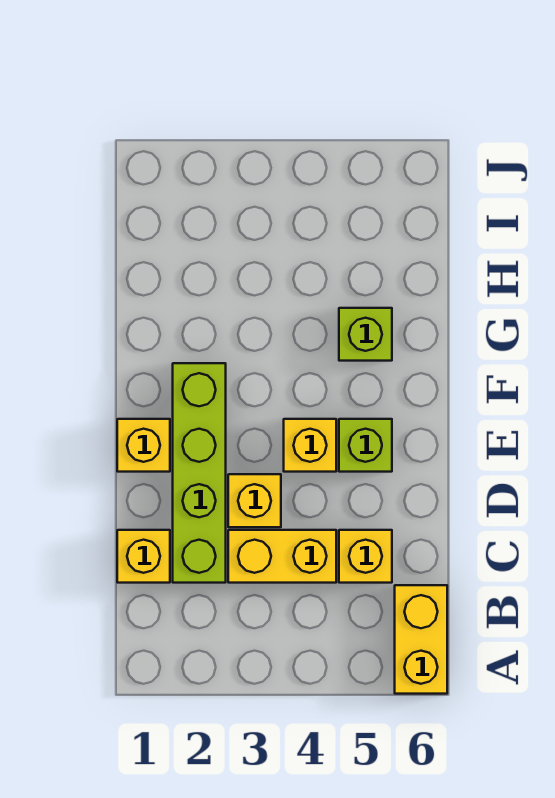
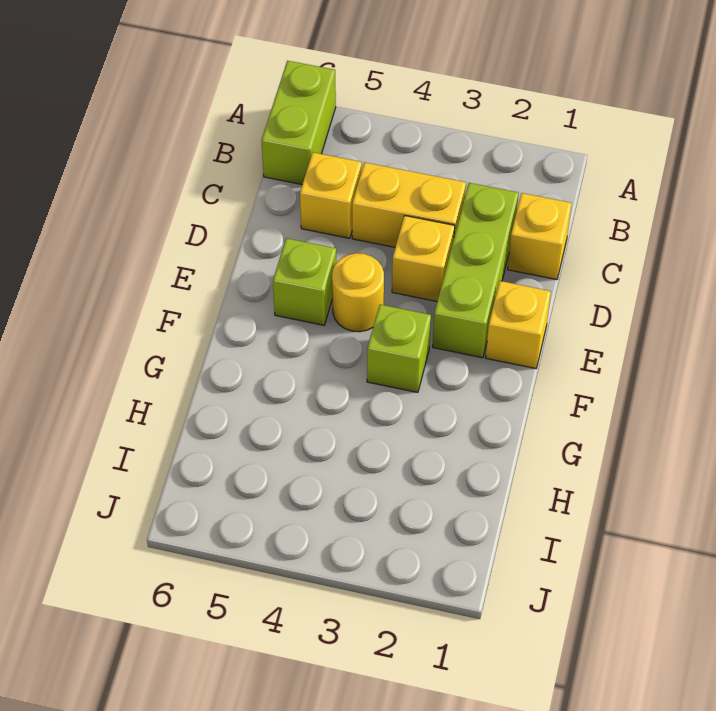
yellow 1x2 brick [395,585,447,694] -> lime 1x2 brick [261,61,336,184]
lime 1x4 brick [173,363,226,583] -> lime 1x3 brick [433,183,519,358]
yellow 1x1 brick [284,419,336,472] -> yellow 1x1 round brick [332,253,384,332]
lime 1x1 brick [339,308,392,361] -> lime 1x1 brick moved to [367,305,431,392]

